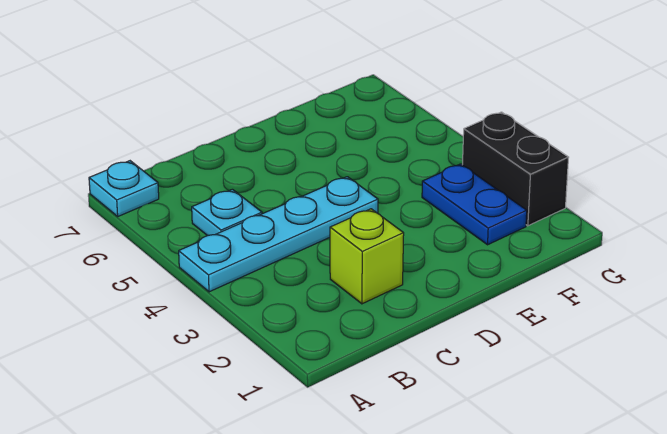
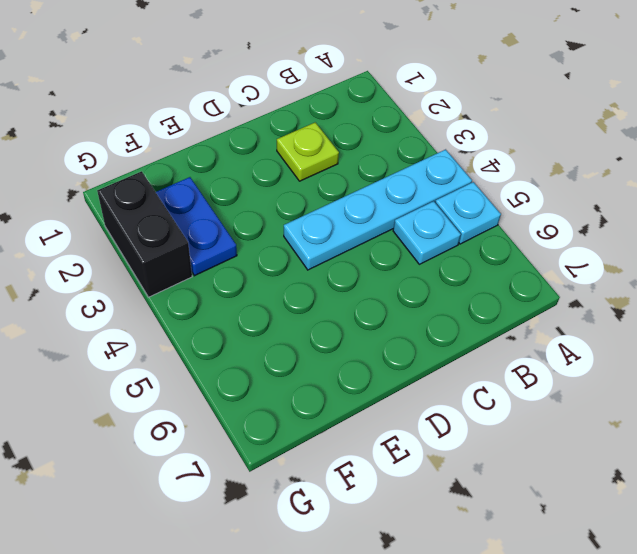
cyan 1x1 plate [89,161,159,216] -> cyan 1x1 plate moved to [435,182,501,244]
lime 1x1 brick [330,209,404,304] -> lime 1x1 plate [277,122,339,181]

